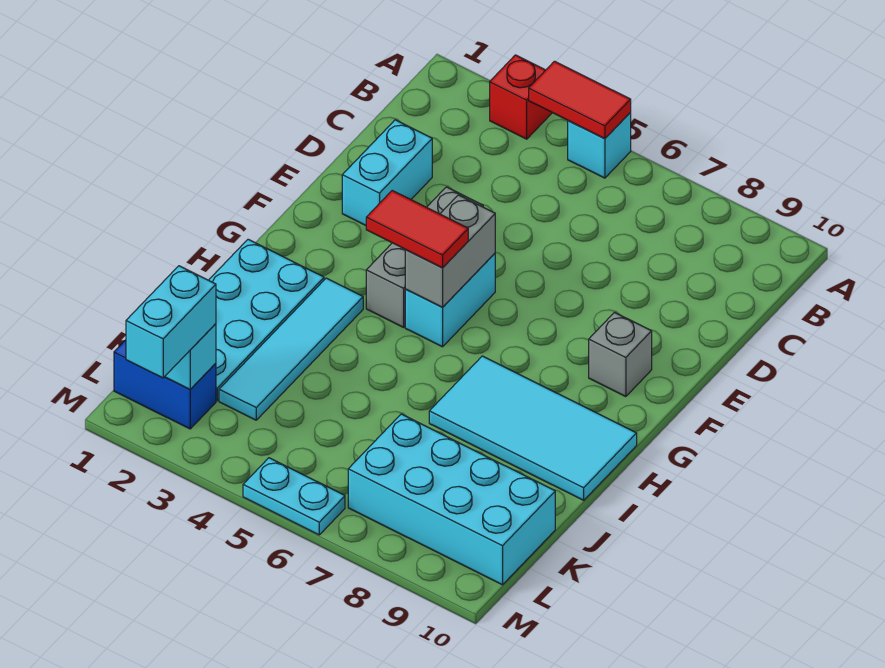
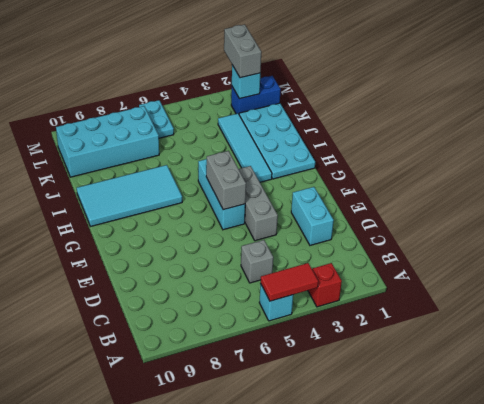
cyan 1x2 brick [405,253,495,347] -> cyan 1x3 brick [198,159,245,230]
grey 1x1 brick [589,313,652,397] -> grey 1x1 brick moved to [241,240,273,283]
red 1x2 tile [366,191,468,268] -> none
cyan 1x2 brick [126,266,216,378] -> grey 1x2 brick [224,25,261,78]
cyan 1x2 plate [243,458,345,535] -> cyan 1x2 plate turned to [139,100,174,138]

